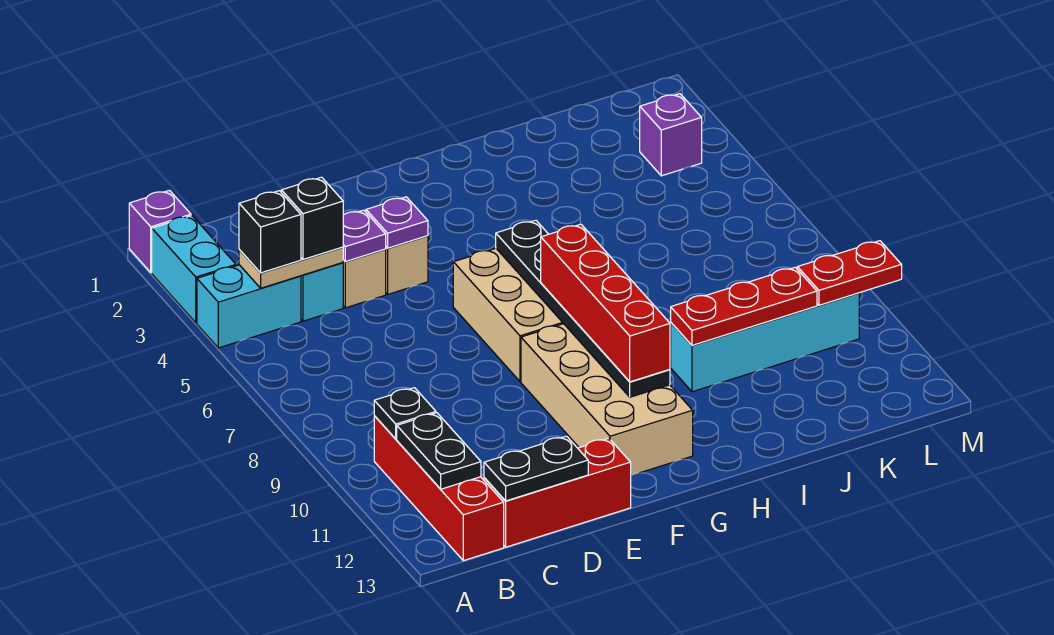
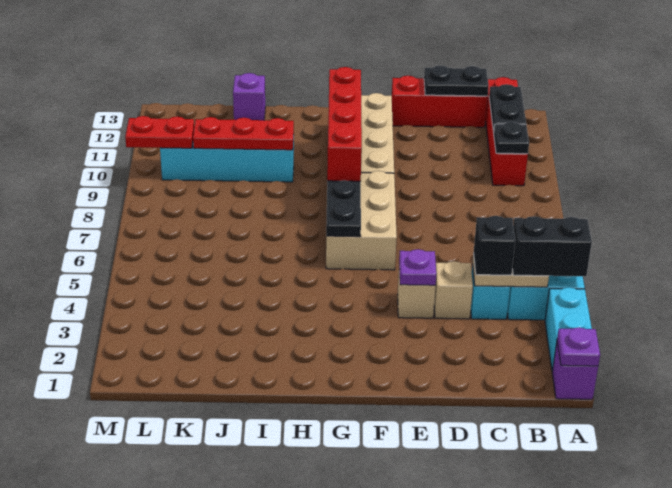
black 1x1 brick [239,191,301,273] -> black 1x2 brick [512,216,592,276]
purple 1x1 plate [343,210,386,262] -> purple 1x1 plate moved to [557,327,600,366]
purple 1x1 brick [640,94,702,176] -> purple 1x1 brick moved to [233,73,265,120]

